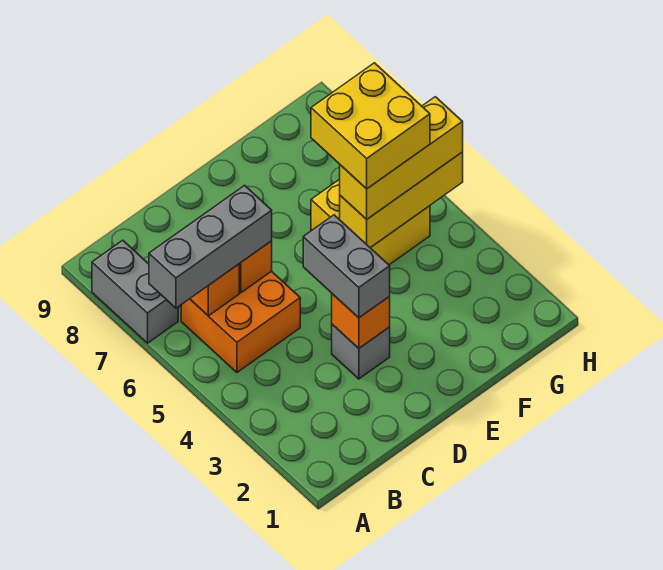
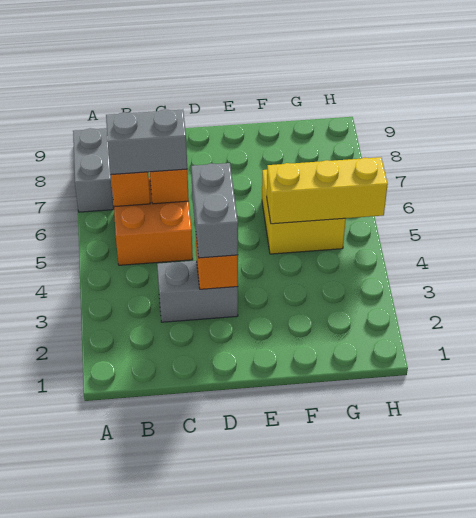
grey 1x3 brick [149,185,272,308] -> grey 1x2 brick [106,109,187,175]
grey 1x1 brick [332,324,390,379] -> grey 1x2 brick [157,261,238,322]
yellow 1x3 brick [340,97,463,219] -> none
yellow 2x2 brick [311,63,430,189] -> none

